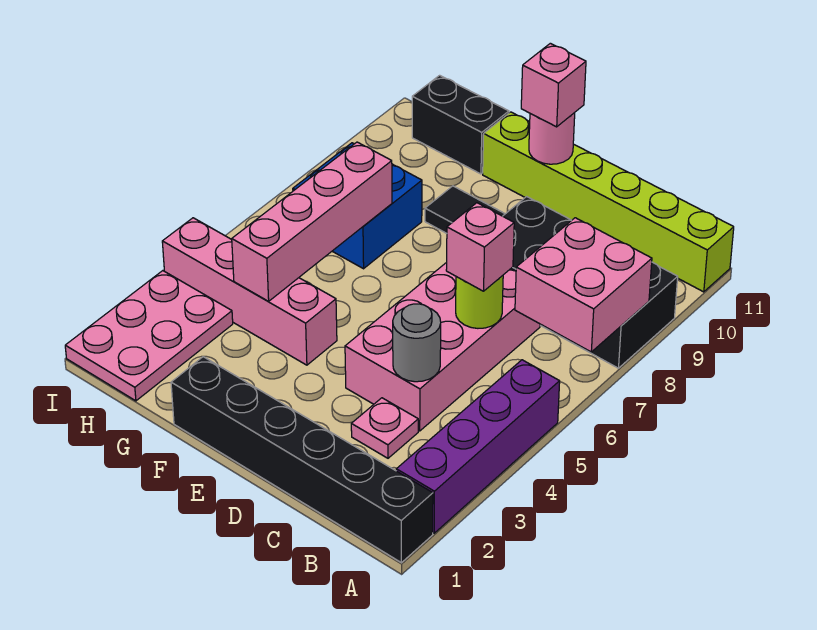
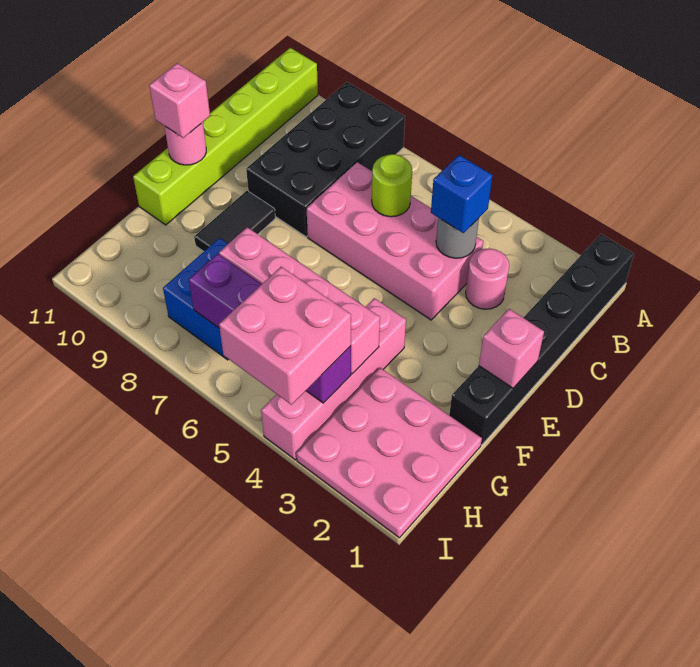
purple 1x4 brick [396,360,560,533] -> purple 1x4 brick moved to [189,254,351,403]
pink 2x2 brick [515,218,652,352] -> pink 2x2 brick moved to [219,267,351,405]
pink 1x1 plate [351,398,418,458] -> pink 1x1 round brick [466,248,509,309]
none -> blue 1x1 brick [431,155,493,233]
pink 1x1 brick [446,203,514,291] -> pink 1x1 brick moved to [479,309,544,388]
black 1x2 brick [412,75,509,174] -> none
pink 2x3 plate [65,271,233,401] -> pink 3x3 plate [296,368,482,538]

